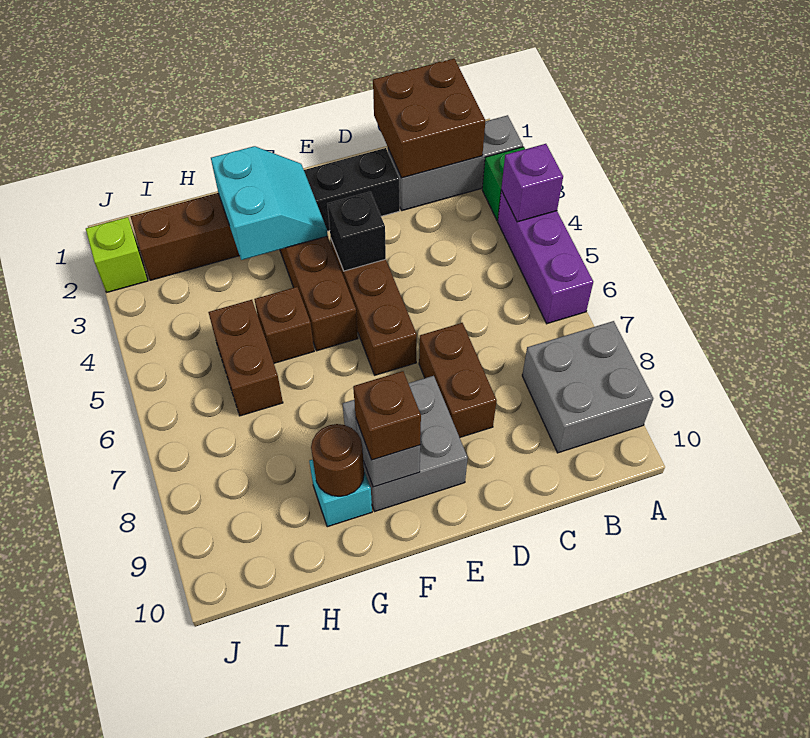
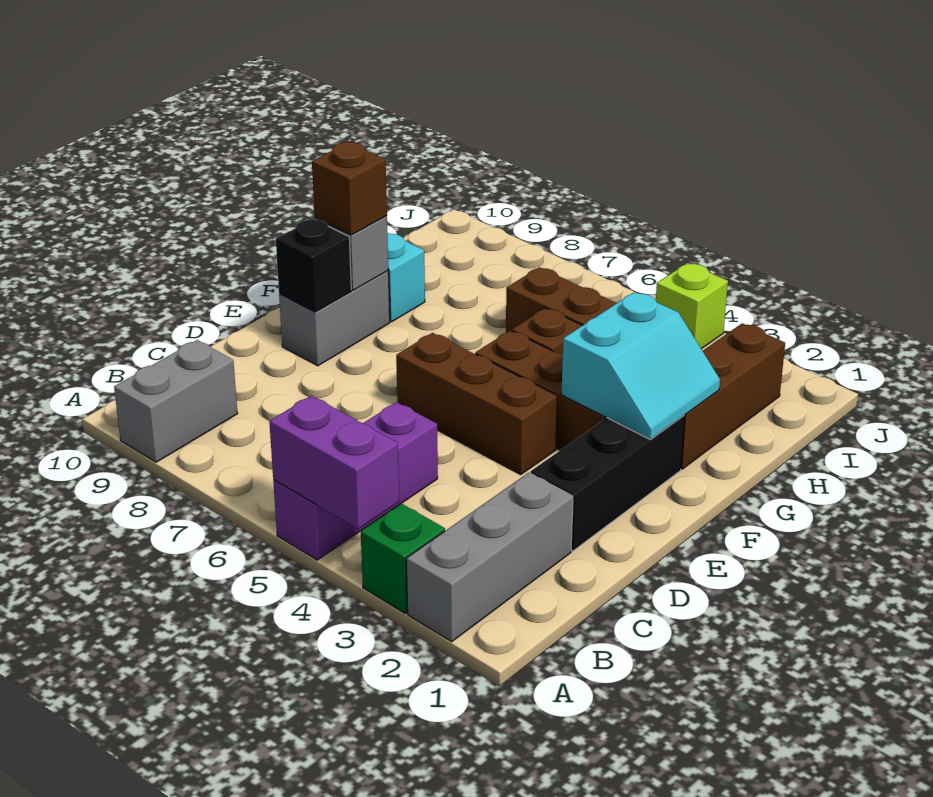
purple 1x3 brick [498,190,593,324] -> purple 1x3 brick turned to [273,402,438,560]
purple 1x1 brick [501,144,563,222] -> purple 1x2 brick [269,396,399,529]
grey 2x2 brick [522,321,653,453] -> grey 1x2 brick [114,340,238,462]
brown 2x2 brick [373,59,485,178] -> none
brown 1x2 brick [419,323,497,438] -> none
black 1x1 brick [328,192,386,271] -> black 1x1 brick moved to [276,219,351,312]
grey 2x2 brick [343,376,468,511] -> grey 1x2 brick [279,271,390,366]
cyan 2x2 slope [211,146,328,260] -> cyan 2x2 slope turned to [561,292,720,440]
brown 1x1 round brick [311,424,364,496] -> none
lime 1x1 brick [86,217,148,292] -> lime 1x1 brick moved to [656,263,728,349]

